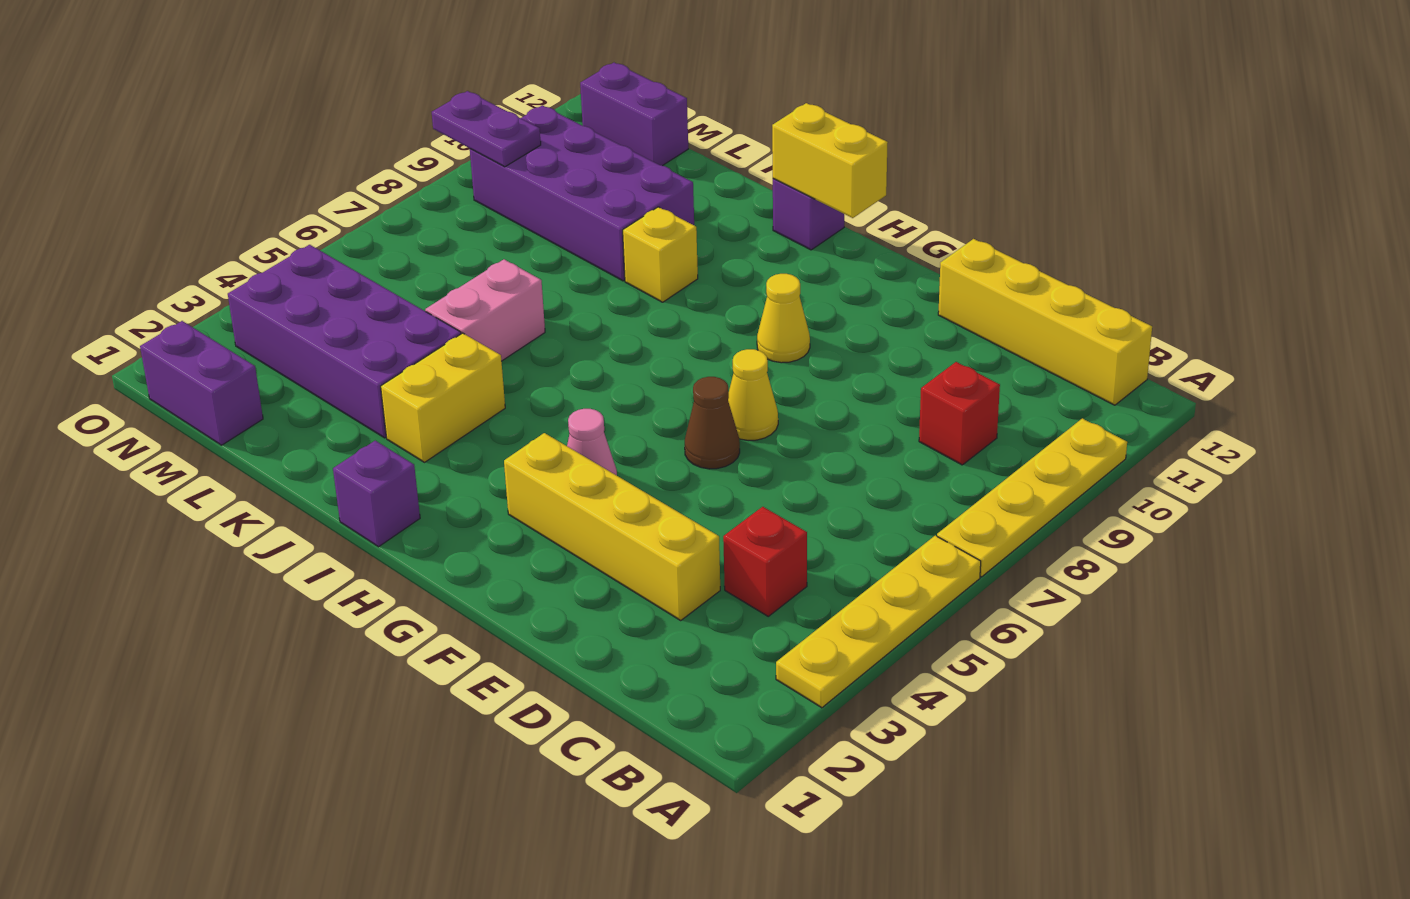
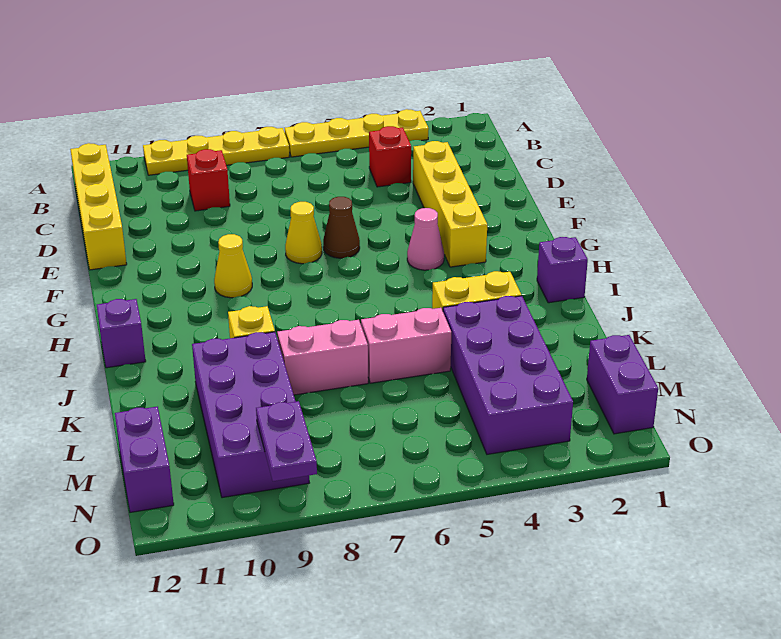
yellow 1x2 brick [772,103,888,218] -> none
none -> pink 1x2 brick [277,320,368,395]

